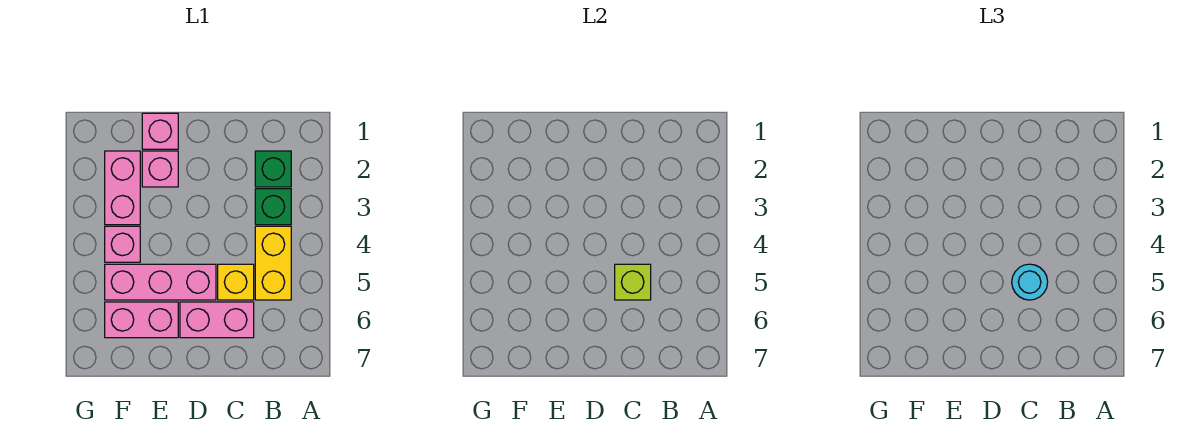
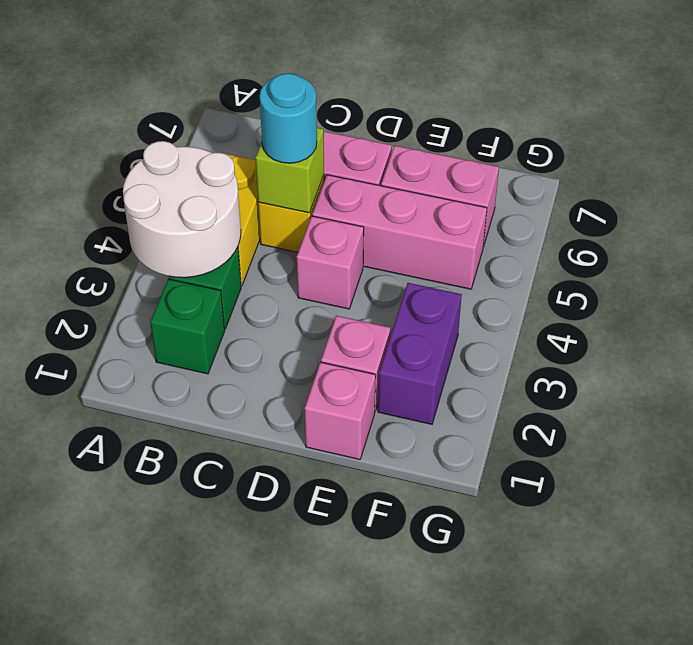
none -> white 2x2 round brick [123,141,241,278]
pink 1x2 brick [105,151,140,225] -> purple 1x2 brick [378,283,462,424]
pink 1x1 brick [105,226,140,262] -> pink 1x1 brick moved to [297,216,364,309]

